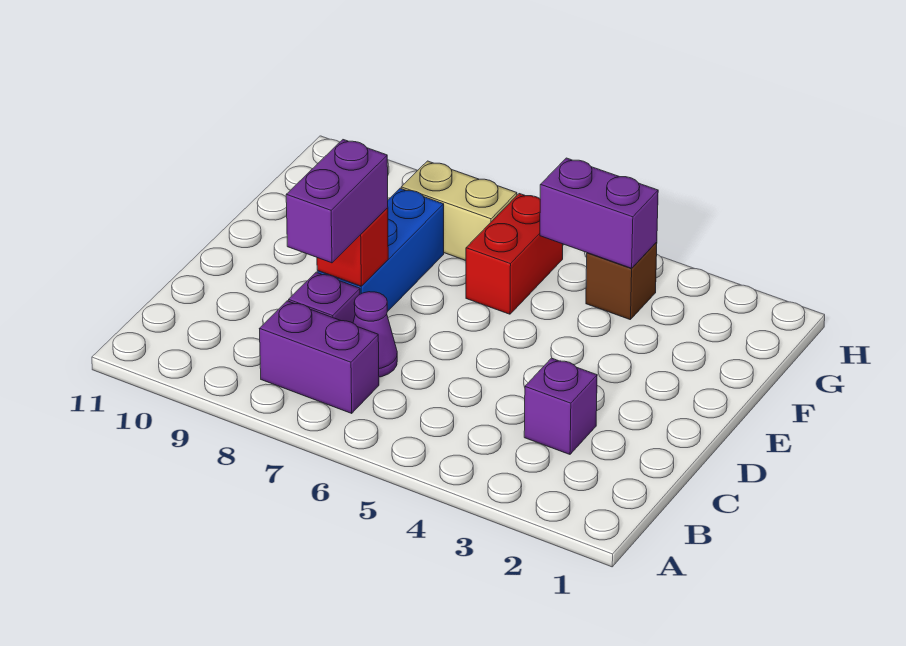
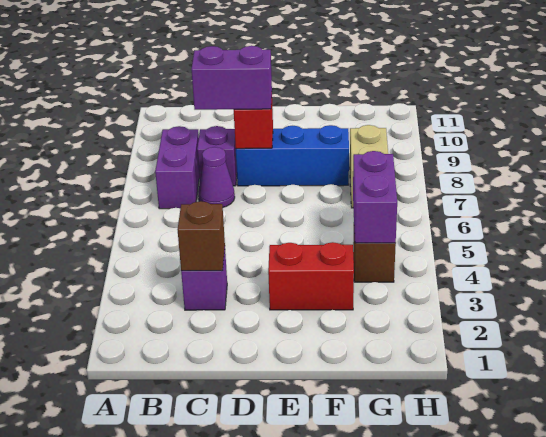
none -> brown 1x1 brick [178,201,225,271]
red 1x2 brick [466,194,563,314] -> red 1x2 brick moved to [268,242,354,310]

